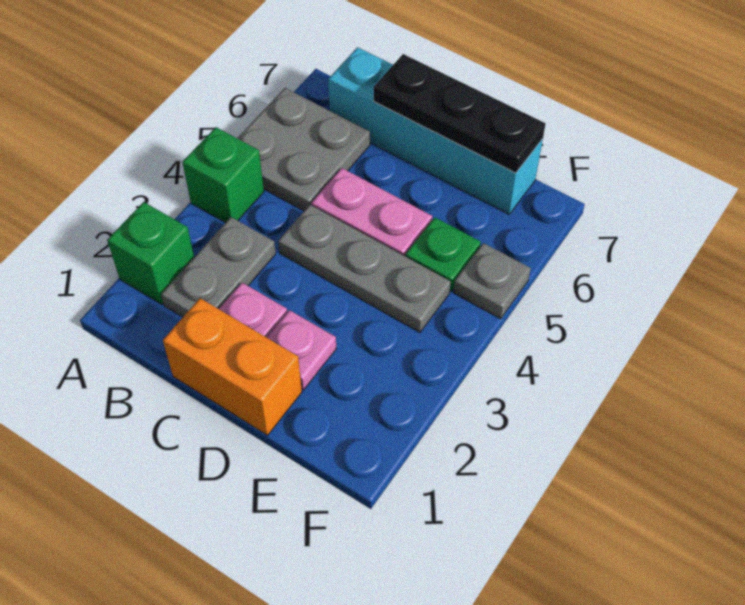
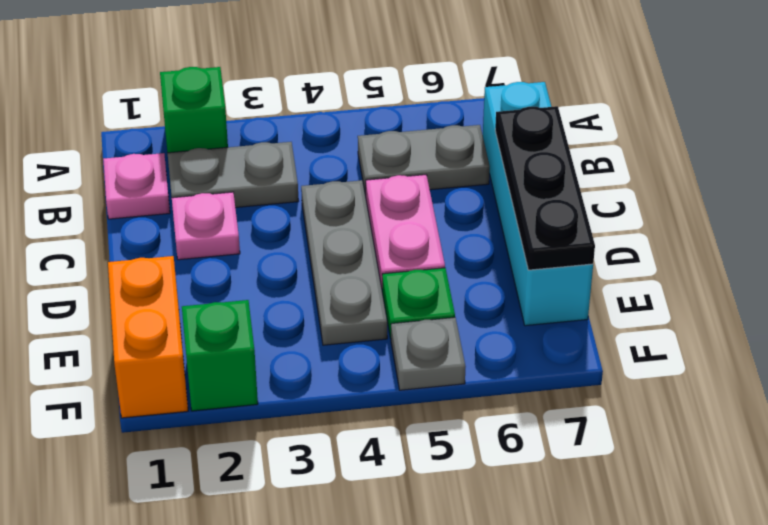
green 1x1 brick [182,127,264,223] -> green 1x1 brick moved to [182,300,258,411]
grey 2x2 plate [237,88,370,211] -> grey 1x2 plate [358,125,490,195]
orange 1x2 brick [163,298,302,435] -> orange 1x2 brick moved to [108,256,188,418]
pink 1x1 plate [267,310,336,390] -> pink 1x1 plate moved to [103,153,170,219]

